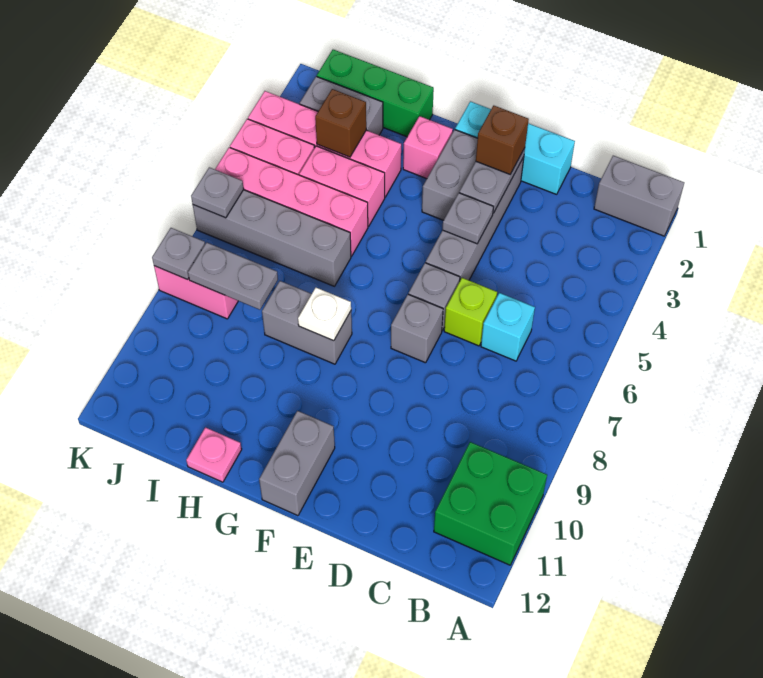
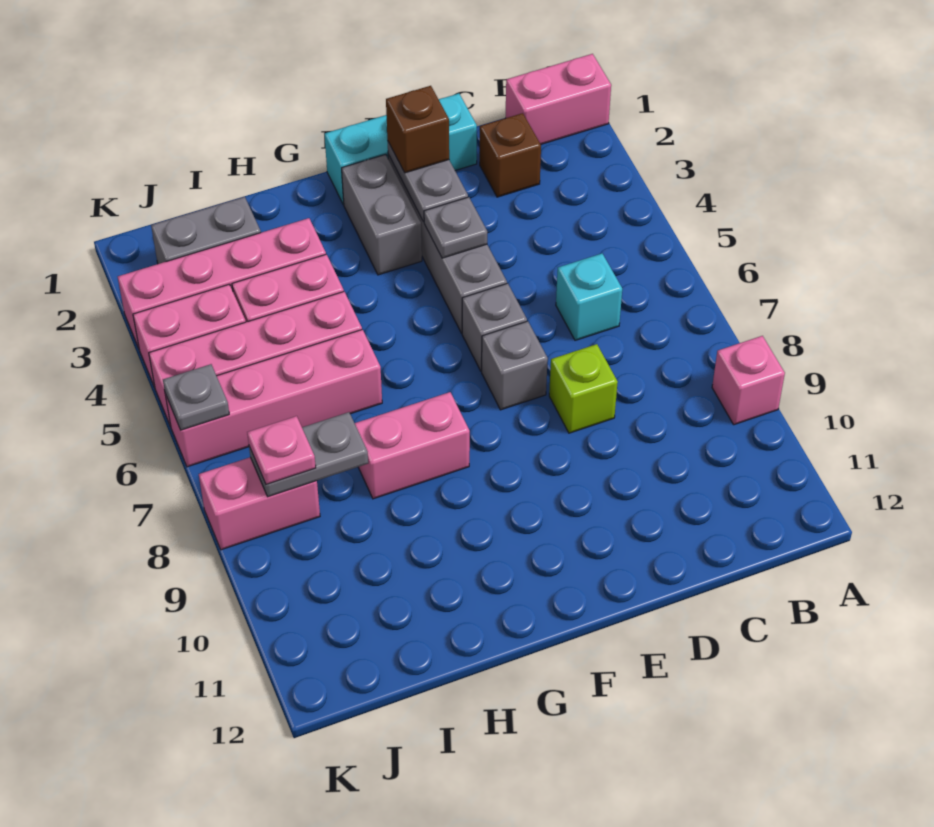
grey 1x2 brick [594,156,684,236] -> pink 1x2 brick [506,54,611,144]
green 2x2 brick [434,442,547,565] -> none
lime 1x1 brick [444,278,497,346] -> lime 1x1 brick moved to [549,344,618,433]
grey 1x2 brick [259,411,335,516] -> none
pink 1x1 brick [403,116,453,179] -> pink 1x1 brick moved to [712,336,785,425]
grey 1x2 brick [262,281,352,364] -> pink 1x2 brick [355,392,470,499]
white 1x1 plate [298,288,351,341] -> none
green 1x3 brick [317,50,434,137] -> none
grey 1x4 brick [193,190,351,286] -> pink 1x4 brick [165,330,382,467]
pink 1x1 plate [186,427,242,482] -> pink 1x1 plate moved to [247,416,316,484]
brown 1x1 brick [315,89,366,157] -> brown 1x1 brick moved to [480,113,541,197]
grey 1x1 plate [152,228,205,280] -> none

